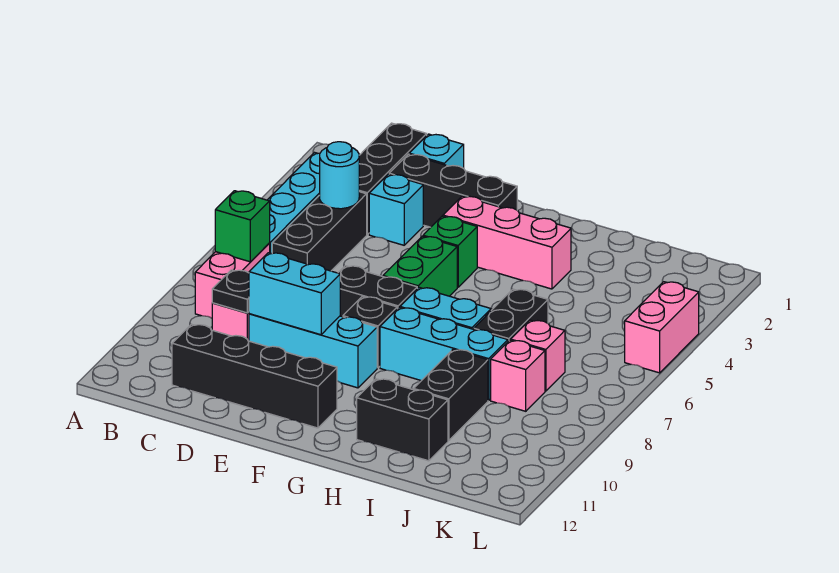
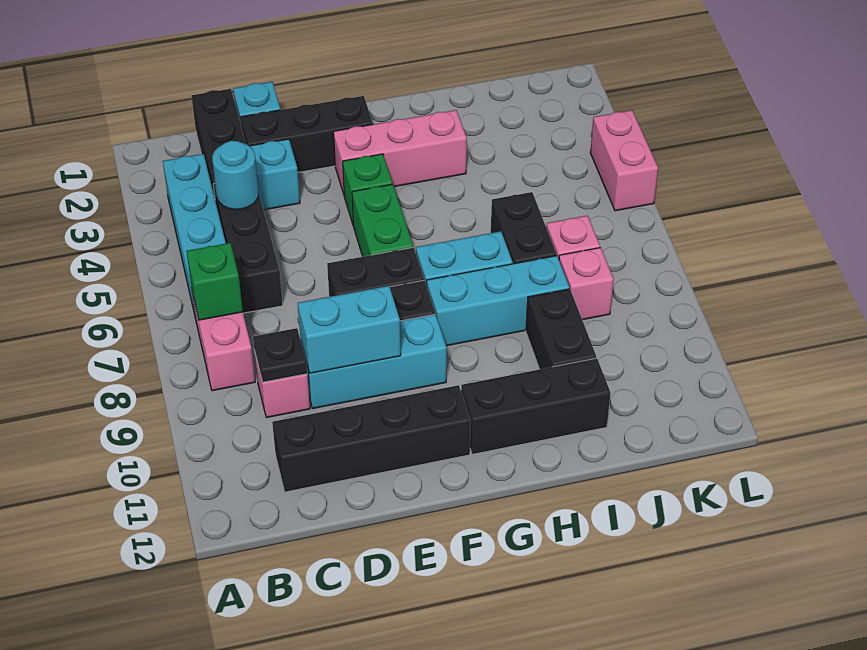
black 1x2 brick [357,379,448,461] -> black 1x3 brick [461,358,611,454]

